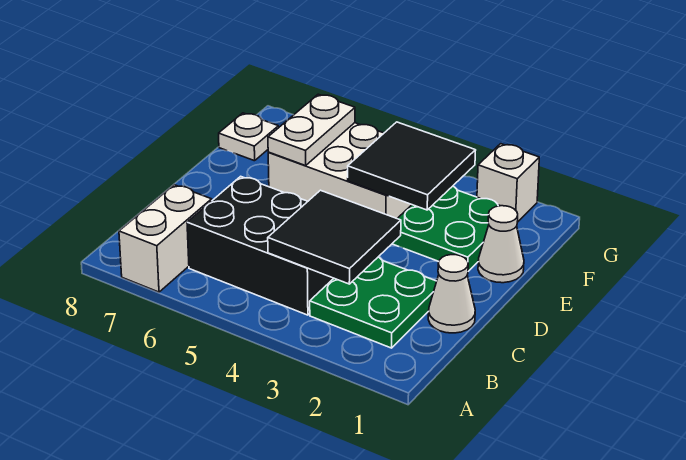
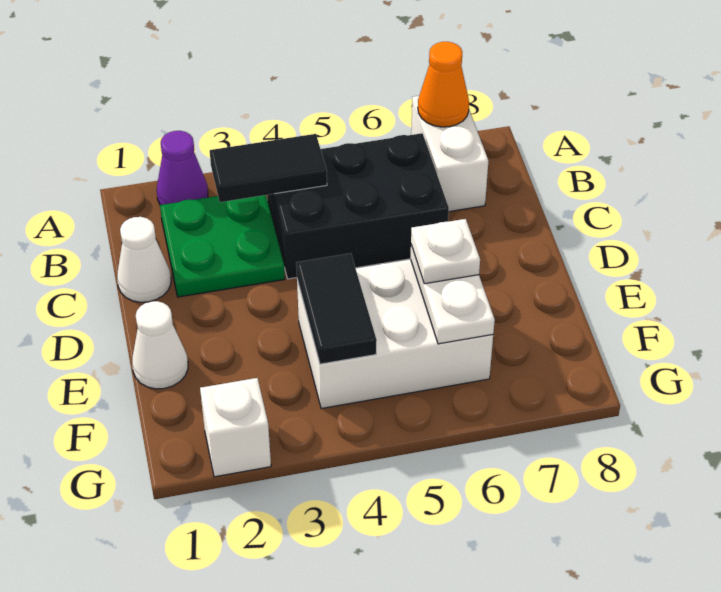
none -> purple 1x1 cone [157,131,208,205]
none -> orange 1x1 cone [418,42,469,127]
black 2x2 tile [268,190,401,284] -> black 1x2 tile [210,134,327,202]
green 2x2 plate [392,186,500,271] -> none
black 2x2 tile [348,122,476,210] -> black 1x2 tile [296,253,377,364]
white 1x1 plate [219,113,279,161] -> white 1x1 plate moved to [411,219,480,284]

